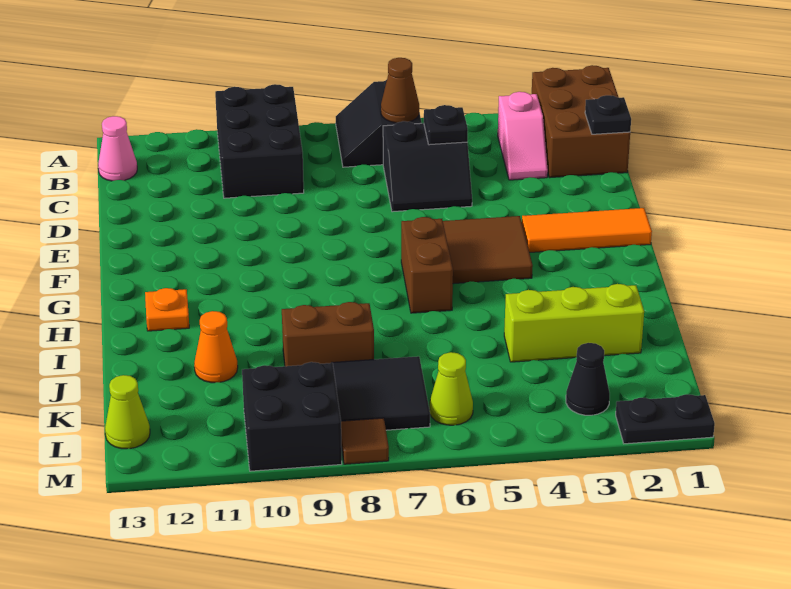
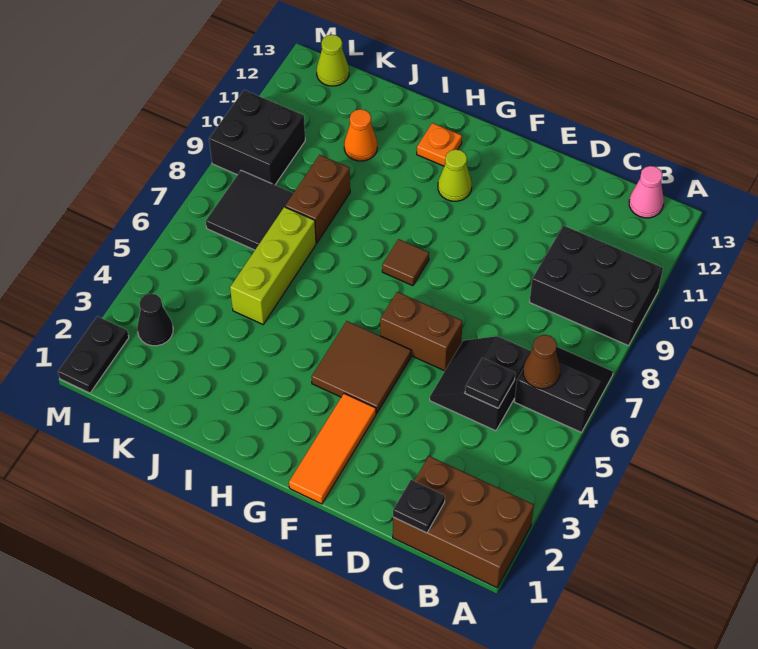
pink 1x2 slope [498,92,548,180] -> none
brown 1x2 brick [401,217,453,313] -> brown 1x2 brick moved to [380,292,463,371]
lime 1x3 brick [504,284,644,362] -> lime 1x3 brick moved to [230,207,316,324]
lime 1x1 cone [430,352,473,425] -> lime 1x1 cone moved to [438,149,472,201]
brown 1x1 tile [341,418,389,464] -> brown 1x1 tile moved to [382,239,429,286]

